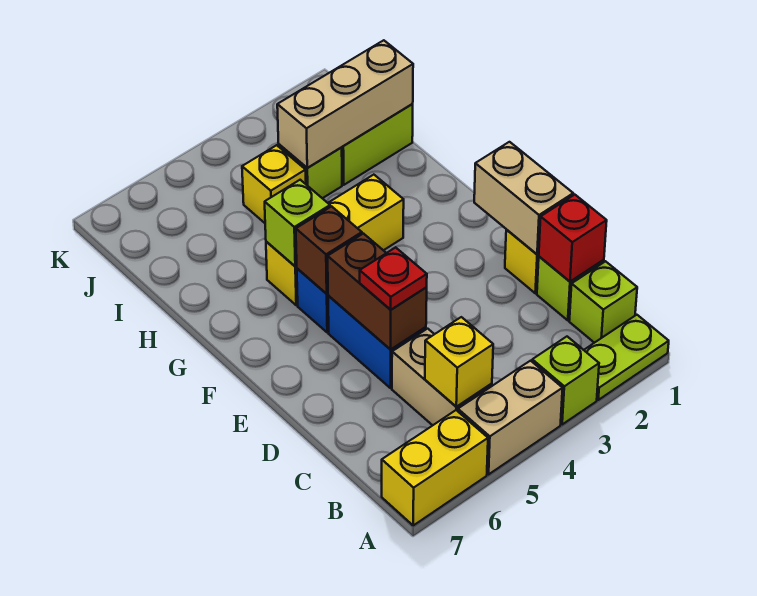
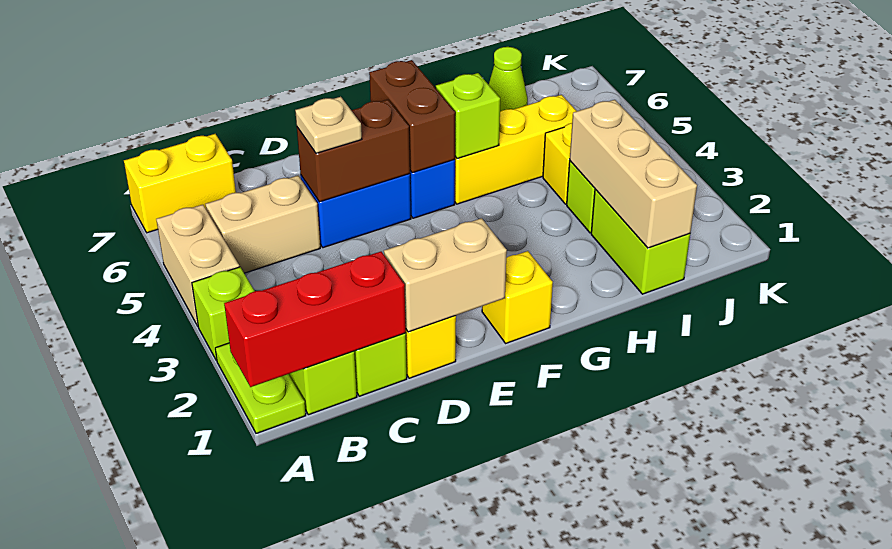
yellow 1x2 brick [382,410,488,525] -> yellow 1x2 brick turned to [124,134,236,233]
yellow 1x1 brick [425,317,493,407] -> yellow 1x1 brick moved to [482,251,553,343]
red 1x1 brick [539,195,607,281] -> red 1x3 brick [224,252,406,387]
red 1x1 plate [360,247,427,310] -> tan 1x1 plate [295,97,362,153]
brown 1x1 brick [296,206,362,294] -> brown 1x2 brick [369,60,455,173]
yellow 1x3 brick [266,175,404,305] -> yellow 1x3 brick turned to [455,95,576,204]
none -> lime 1x1 cone [489,47,528,112]

